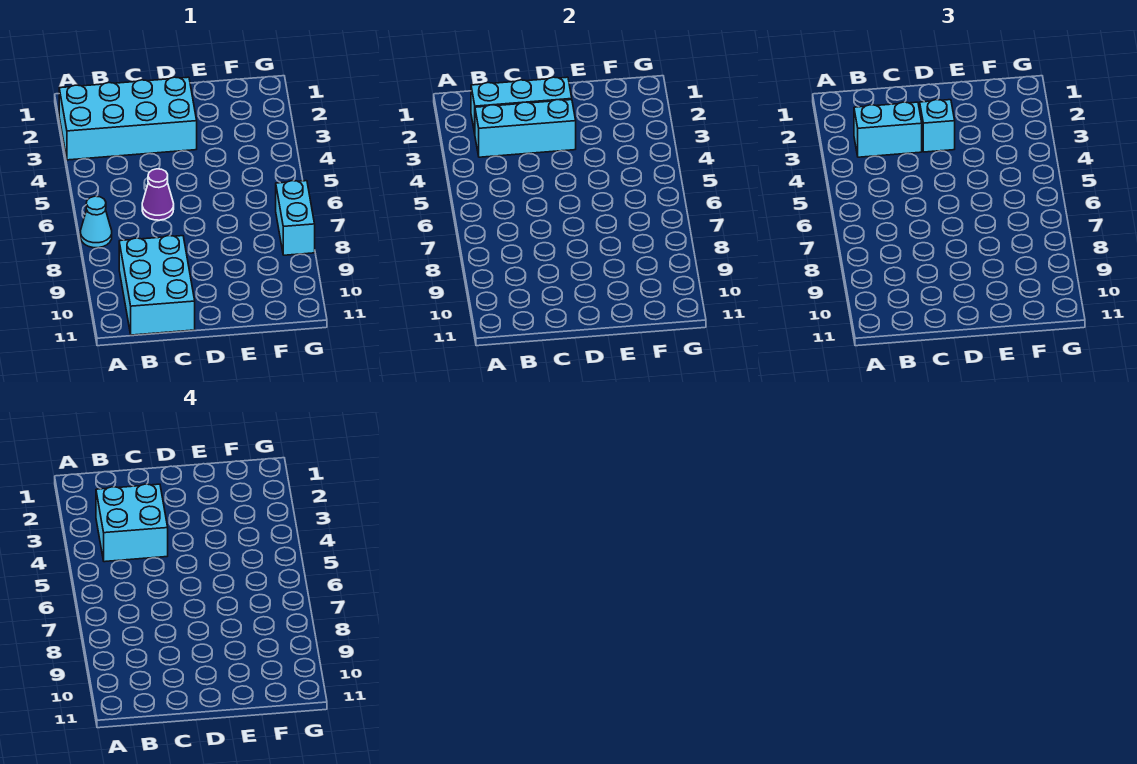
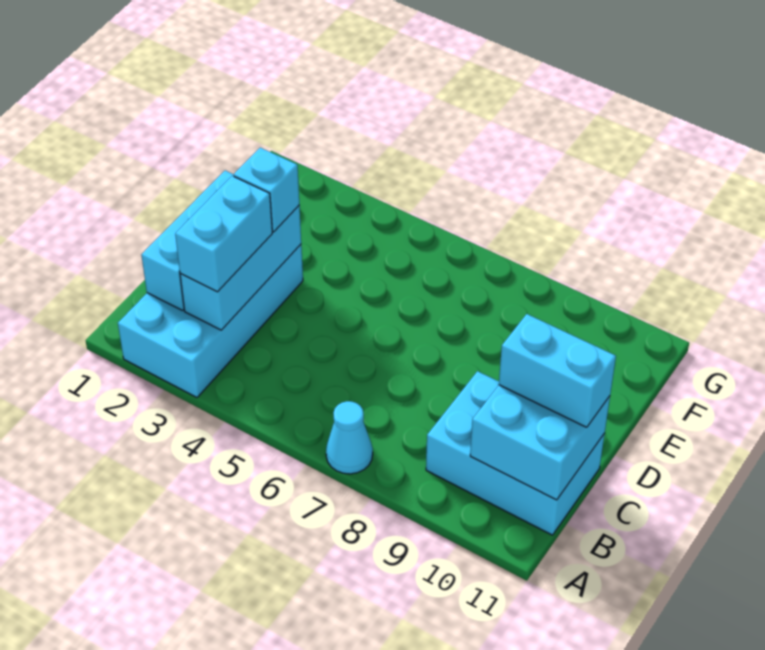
cyan 2x2 brick [96,484,168,562] -> cyan 2x2 brick moved to [470,385,610,500]
purple 1x1 cone [142,169,174,220] -> none
cyan 1x2 brick [276,181,315,255] -> cyan 1x2 brick moved to [499,314,616,427]

